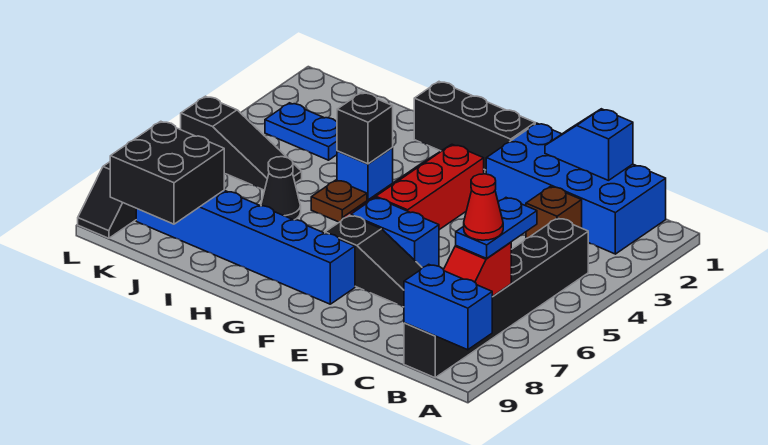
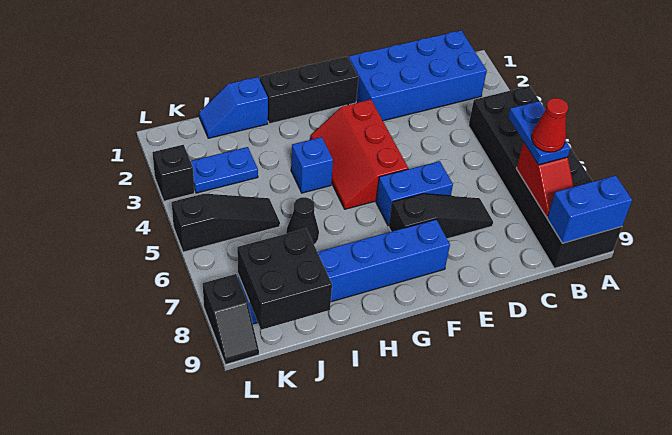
black 1x6 brick [404,218,588,378] -> black 2x6 brick [469,86,622,268]
blue 1x2 slope [545,109,633,180] -> blue 1x2 slope moved to [199,77,268,138]
brown 1x1 brick [526,186,582,238] -> none
black 1x1 brick [337,92,393,164] -> black 1x1 brick moved to [152,145,194,201]
brown 1x1 plate [311,180,367,222] -> none

